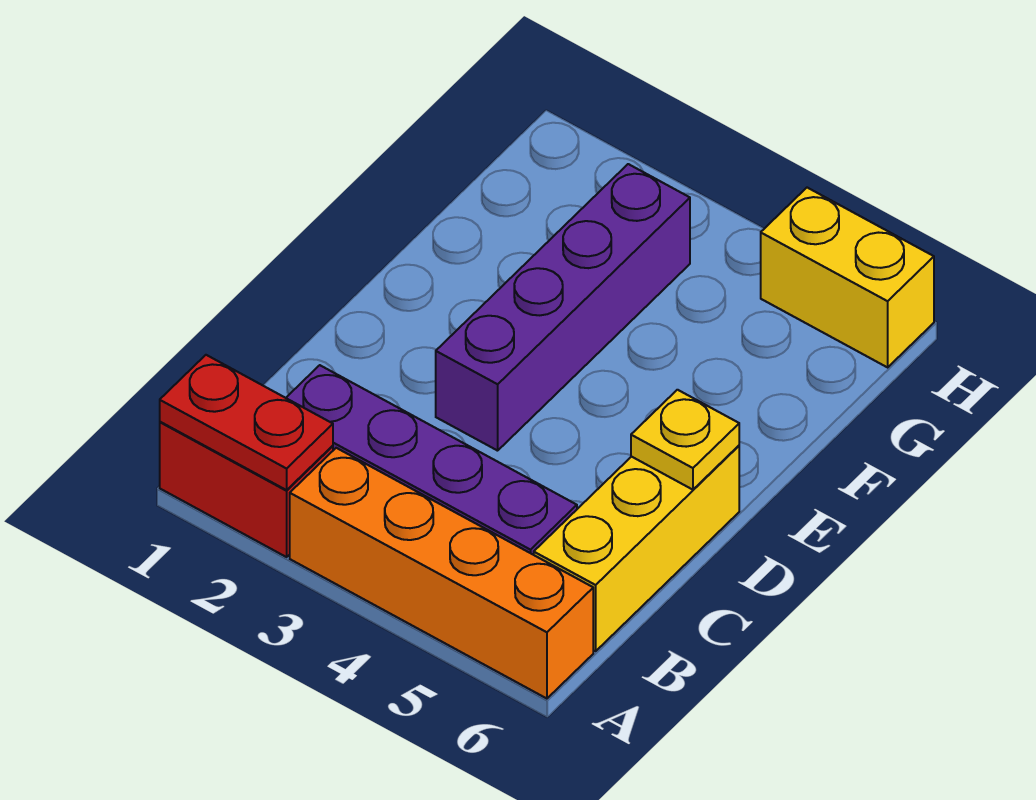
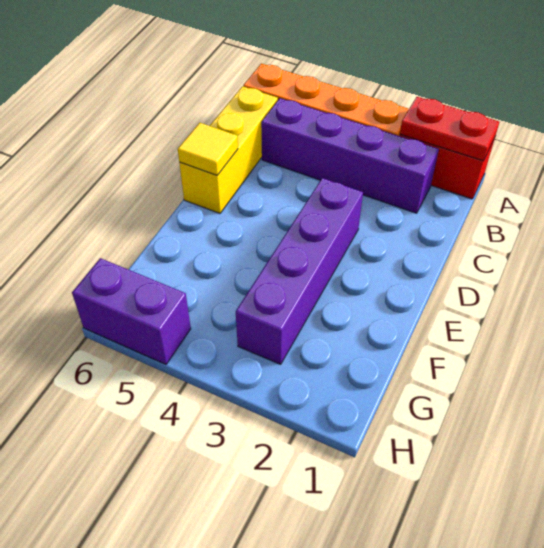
yellow 1x1 plate [631,390,739,490] -> yellow 1x1 tile [178,123,238,175]
yellow 1x2 brick [761,188,934,367] -> purple 1x2 brick [72,258,191,364]

